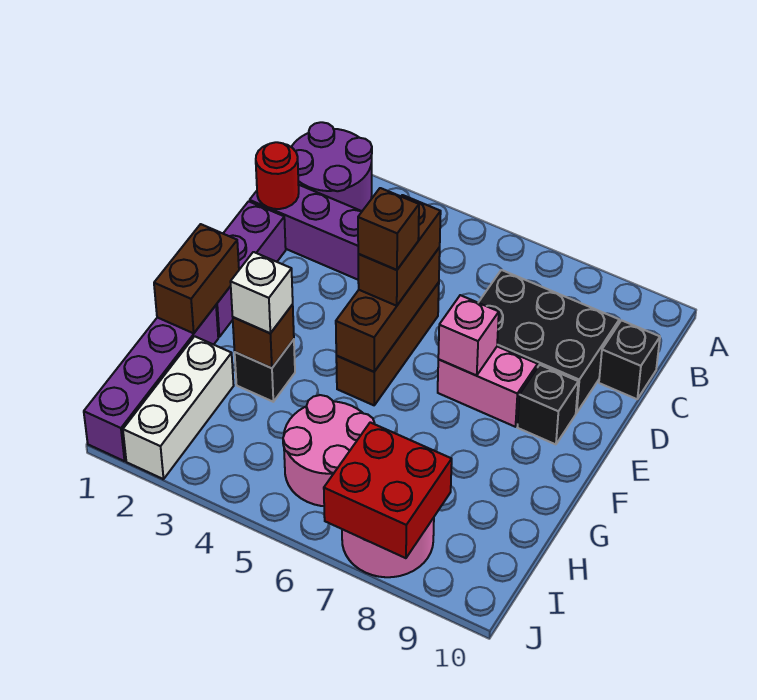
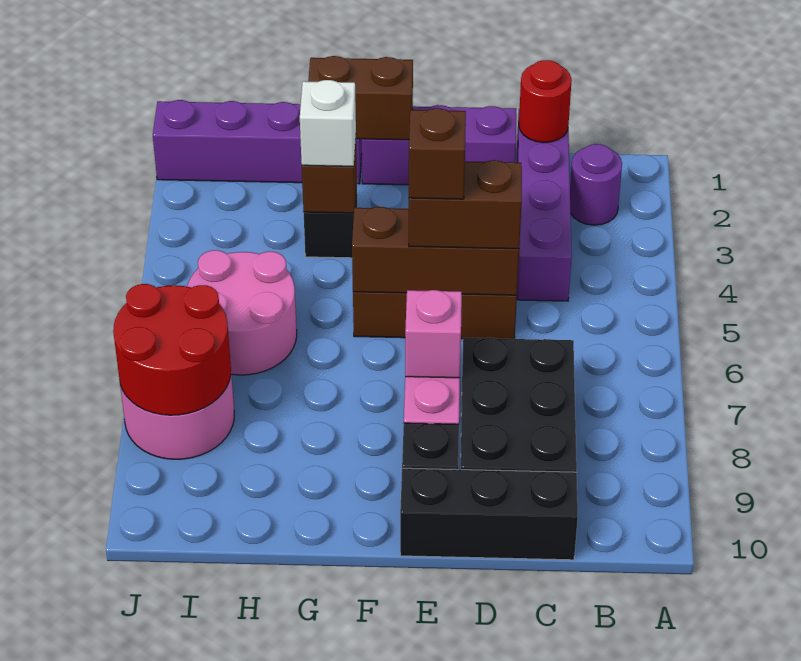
purple 2x2 round brick [292,122,372,211] -> purple 1x1 round brick [570,144,622,225]
black 1x1 brick [599,320,660,399] -> black 1x3 brick [400,468,578,560]
white 1x3 brick [123,336,234,479] -> none
red 2x2 brick [324,422,452,558] -> red 2x2 round brick [113,284,231,415]

